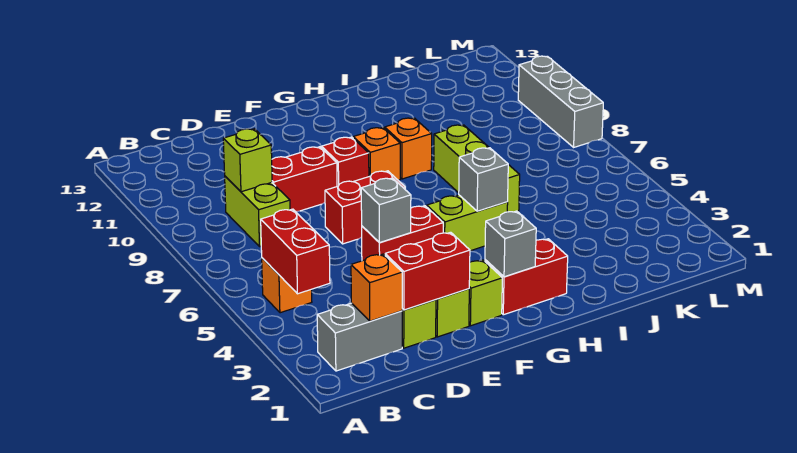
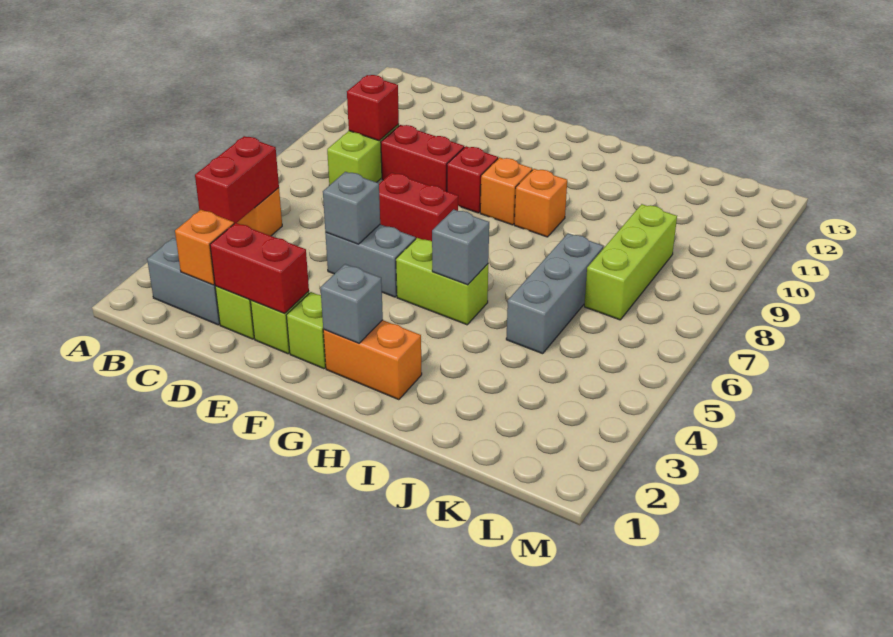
lime 1x1 brick [223,129,272,192] -> red 1x1 brick [347,75,399,141]
red 1x2 brick [362,206,443,261] -> grey 1x2 brick [325,224,416,297]
red 1x2 brick [485,239,568,315] -> orange 1x2 brick [323,320,422,400]
lime 1x3 brick [434,125,520,212] -> lime 1x3 brick moved to [584,204,677,320]
grey 1x3 brick [518,56,603,147] -> grey 1x3 brick moved to [506,234,603,354]

